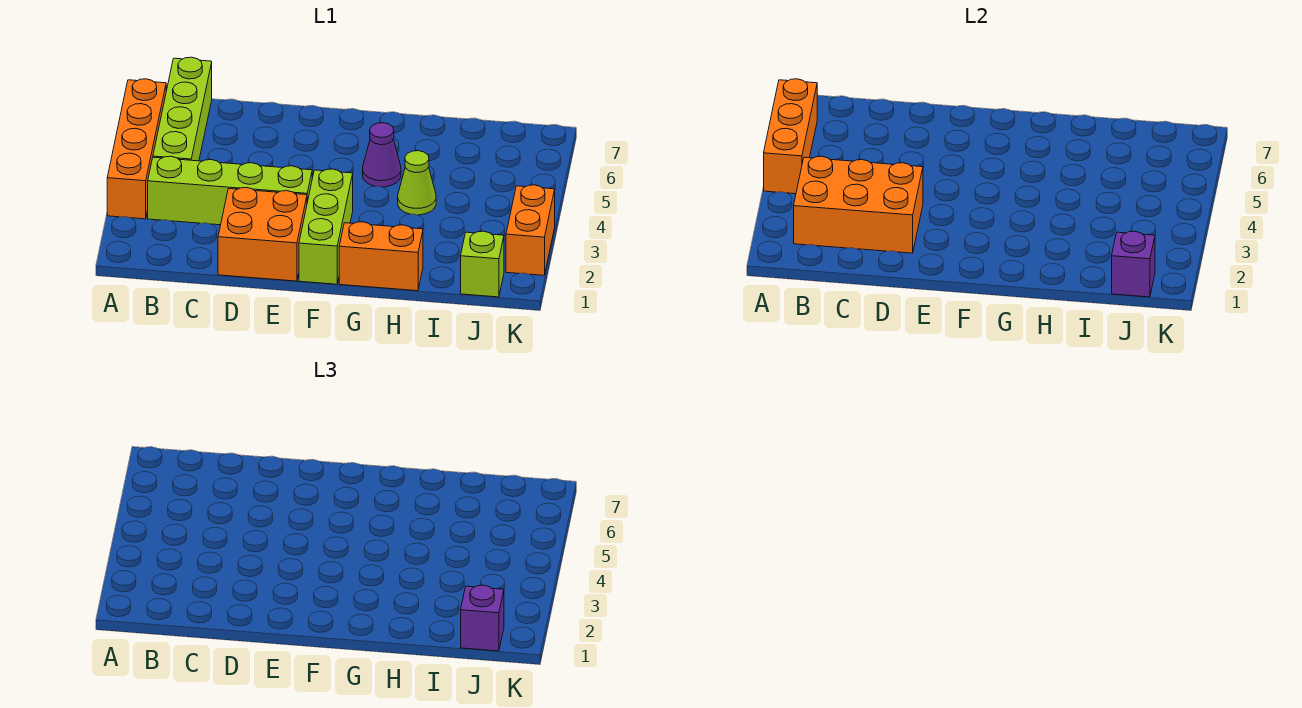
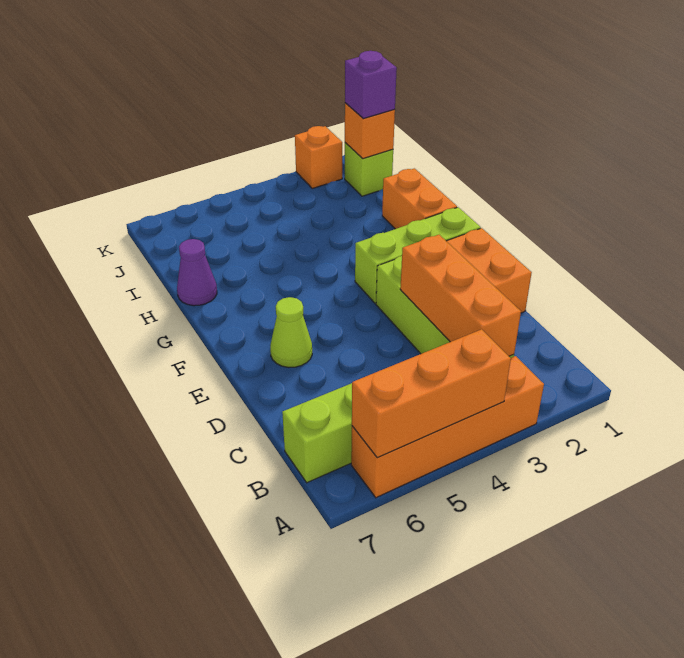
orange 2x3 brick [794,156,923,253] -> orange 1x3 brick [400,235,521,356]
purple 1x1 cone [363,123,401,187] -> purple 1x1 cone moved to [177,239,217,306]
lime 1x1 cone [398,151,436,215] -> lime 1x1 cone moved to [270,297,312,367]
purple 1x1 brick [1112,231,1155,297] -> orange 1x1 brick [345,103,395,159]
orange 1x2 brick [506,185,555,275] -> orange 1x1 brick [295,126,342,188]

